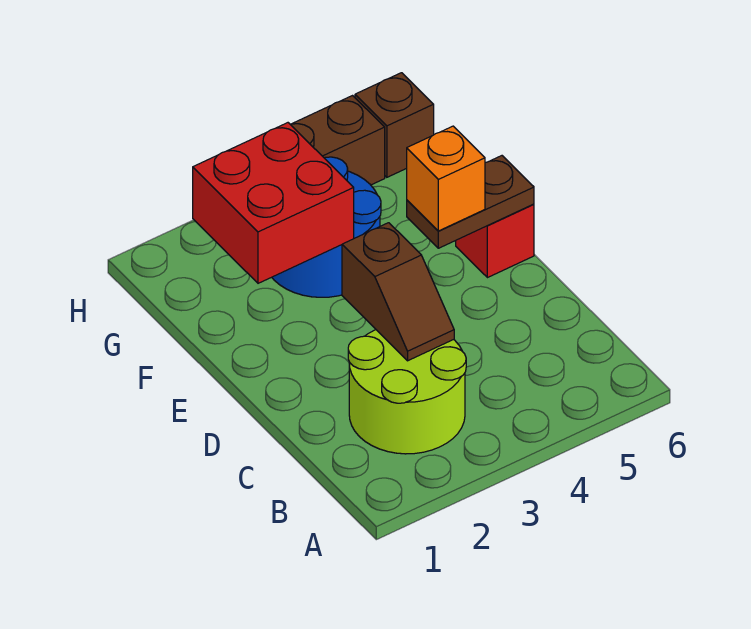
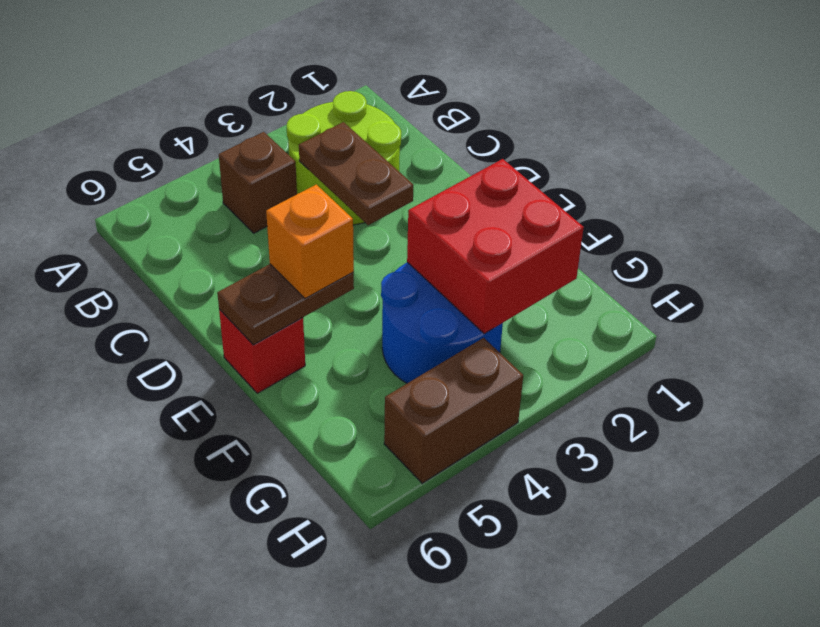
brown 1x2 slope [342,223,454,361] -> brown 1x2 plate [299,122,413,225]
brown 1x1 brick [355,73,434,177] -> brown 1x1 brick moved to [219,132,297,233]

